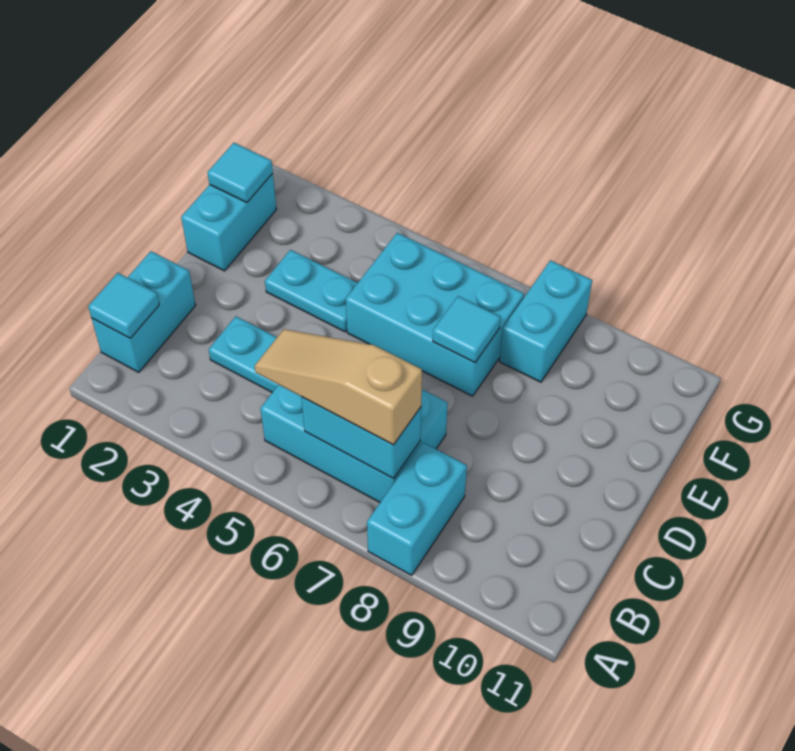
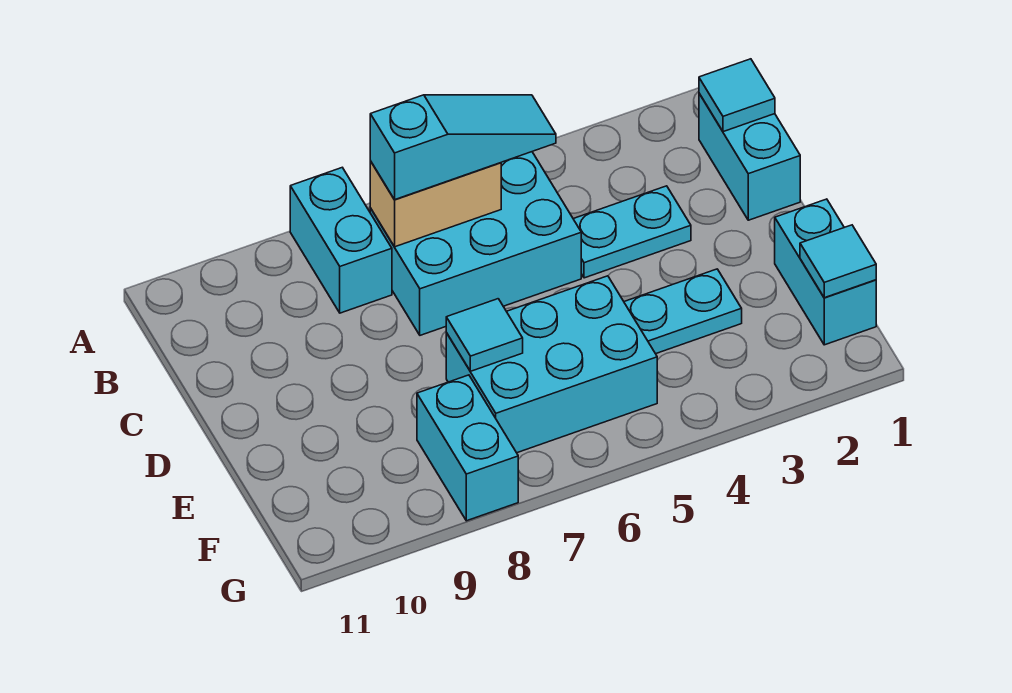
tan 1x3 slope [255,329,422,445] -> cyan 1x3 slope [370,95,556,200]
cyan 1x2 brick [301,397,421,479] -> tan 1x2 brick [370,161,501,247]

